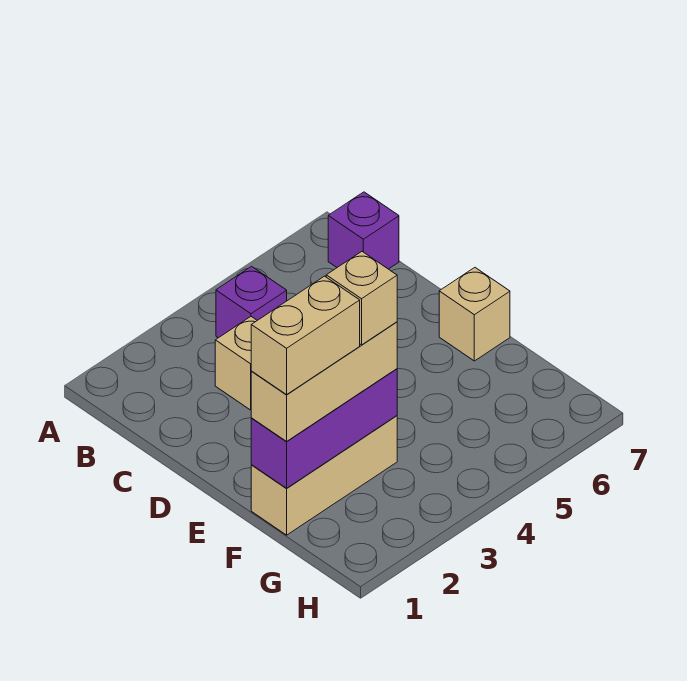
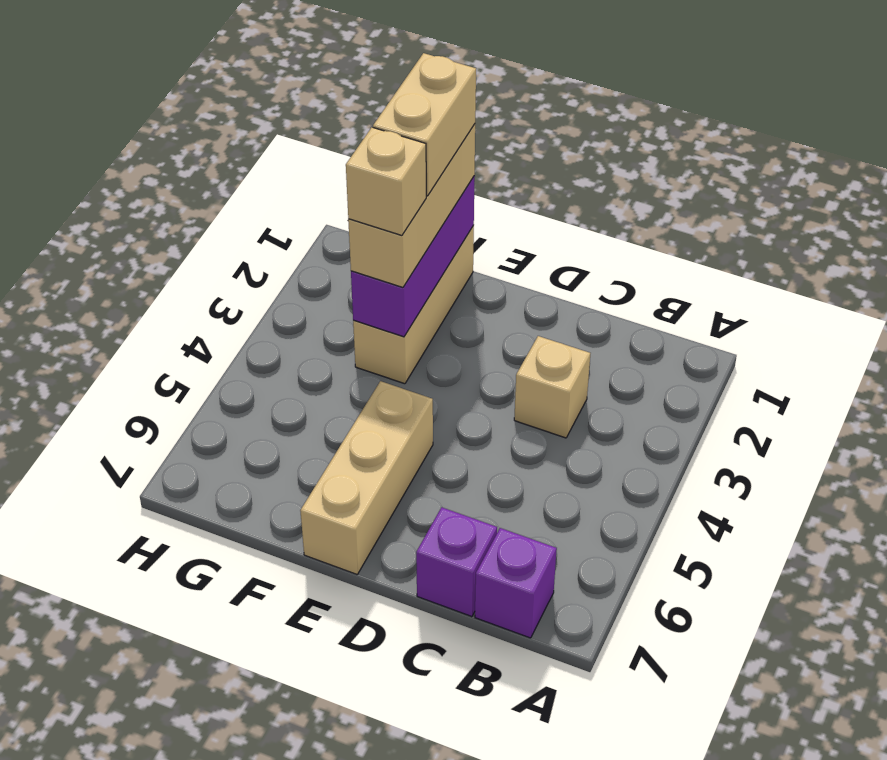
purple 1x1 brick [216,266,287,338] -> purple 1x1 brick moved to [416,507,497,617]
tan 1x1 brick [439,268,510,361] -> tan 1x3 brick [300,381,433,574]

